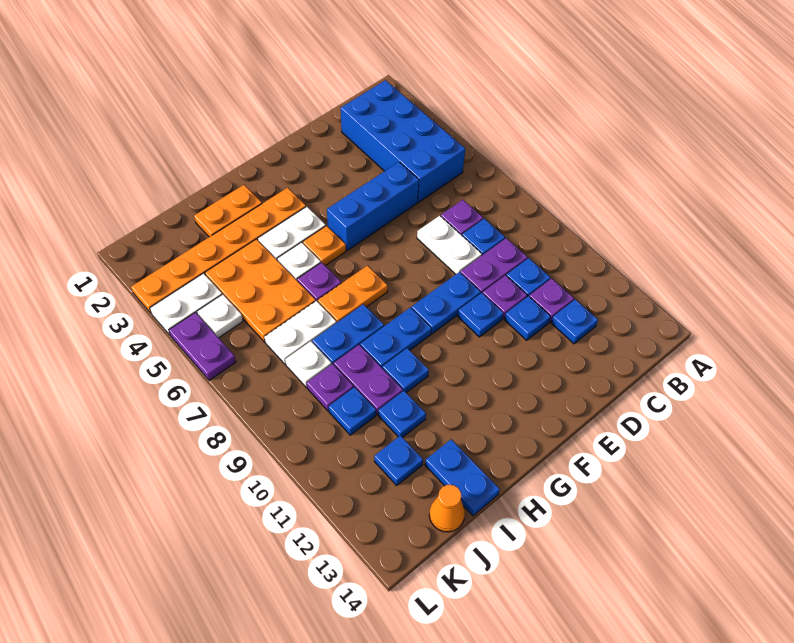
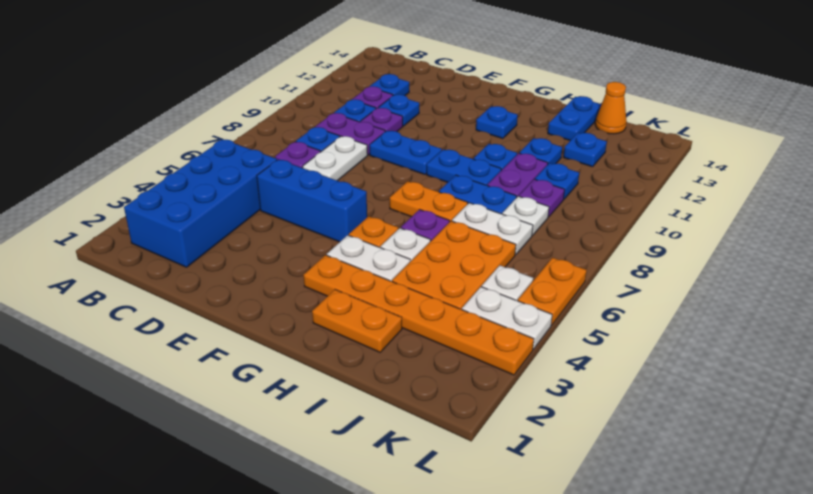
blue 1x1 plate [458,293,503,337] -> blue 1x1 plate moved to [476,106,518,139]
purple 1x2 plate [169,312,236,380] -> orange 1x2 plate [518,258,587,325]

